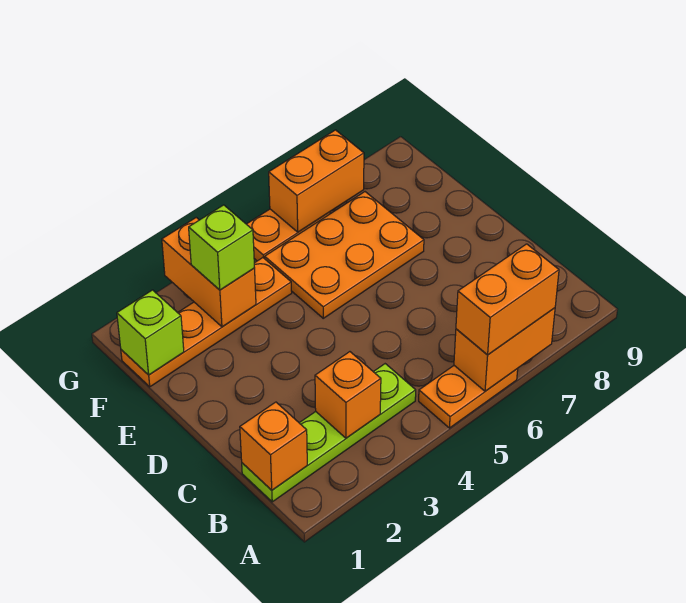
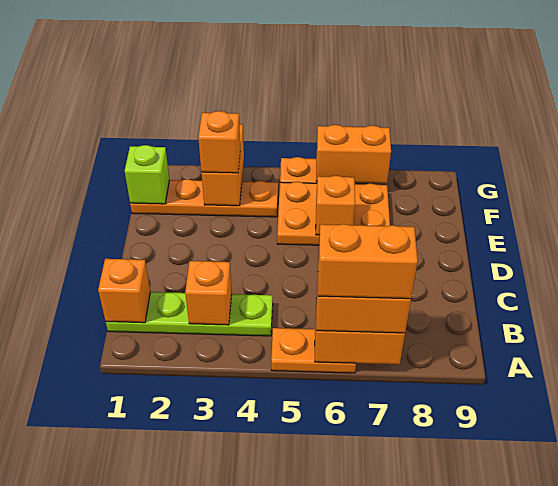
none -> orange 1x2 brick [318,224,418,299]
none -> orange 1x1 brick [316,176,355,235]
lime 1x1 brick [189,205,254,290] -> orange 1x1 brick [198,111,240,173]

